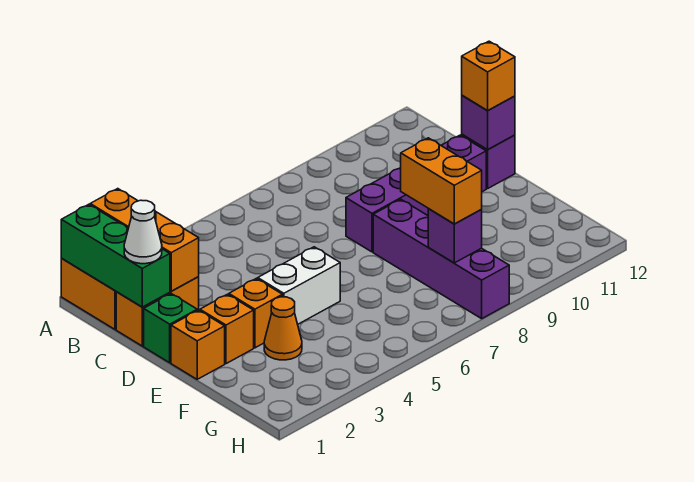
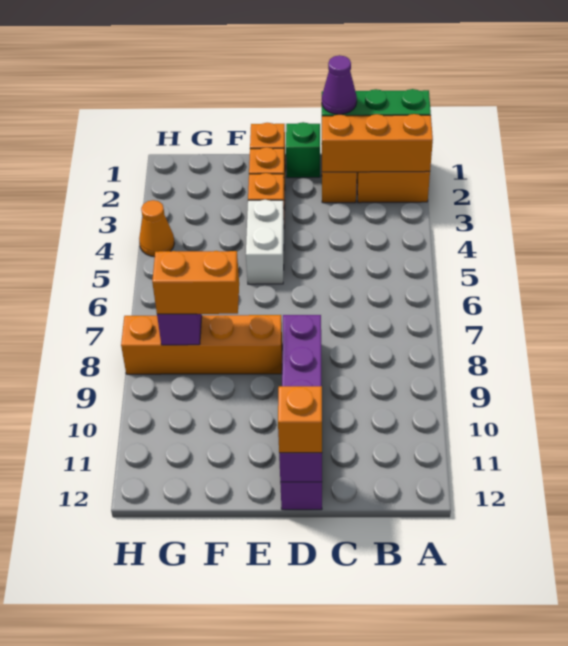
white 1x1 cone [124,200,162,264] -> purple 1x1 cone [322,55,357,114]
purple 1x4 brick [373,199,509,319] -> orange 1x4 brick [121,315,282,374]
orange 1x1 cone [264,297,302,360] -> orange 1x1 cone moved to [139,200,174,257]

